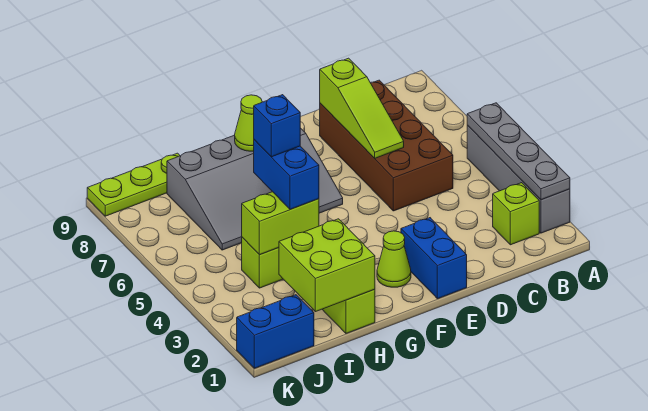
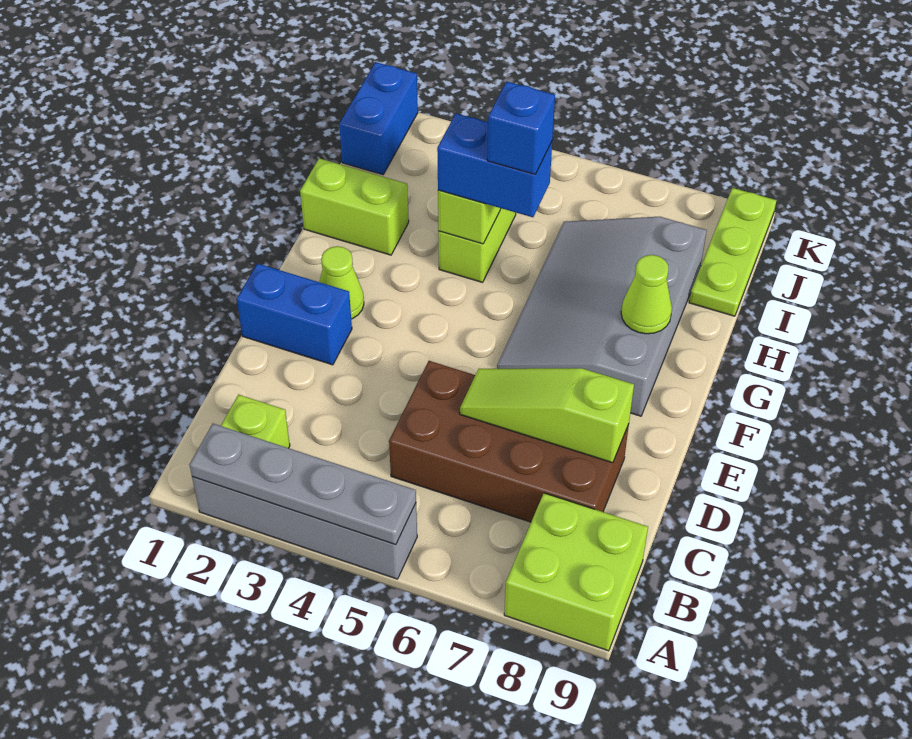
lime 2x2 brick [279,219,375,312] -> lime 2x2 brick moved to [504,493,648,651]

